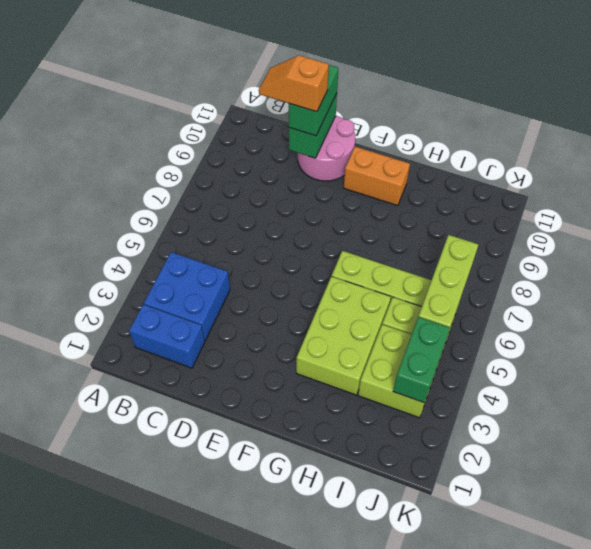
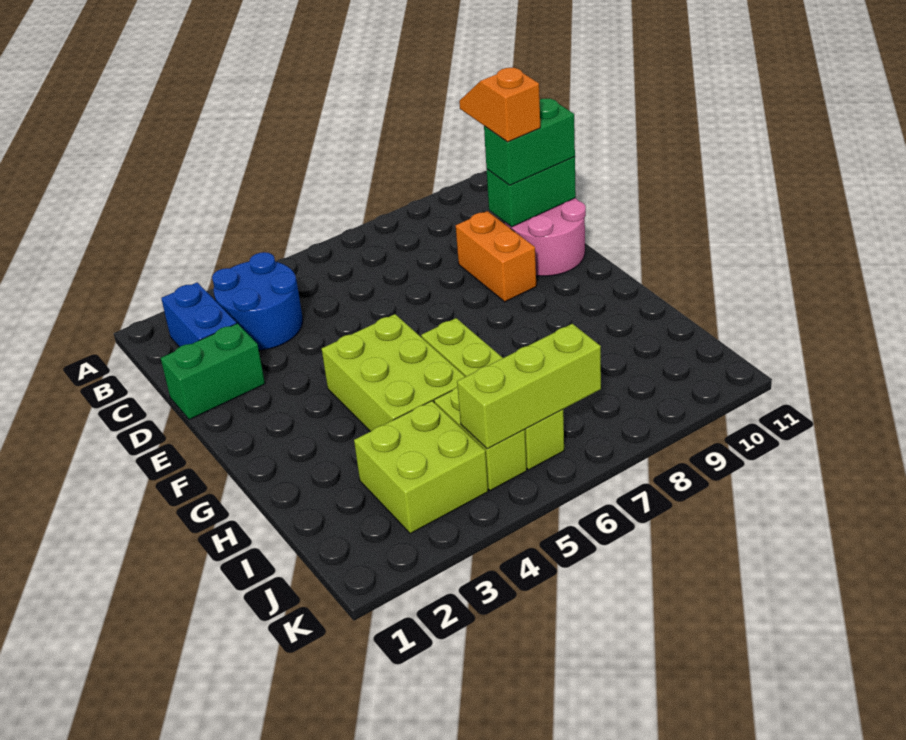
blue 2x2 brick [144,252,230,341] -> blue 2x2 round brick [212,252,303,350]
orange 1x2 brick [344,147,410,206] -> orange 1x2 brick moved to [456,211,536,302]
lime 2x3 brick [296,276,391,395] -> lime 2x3 brick turned to [322,314,465,432]
green 1x2 brick [393,317,450,403] -> green 1x2 brick moved to [161,323,265,420]

